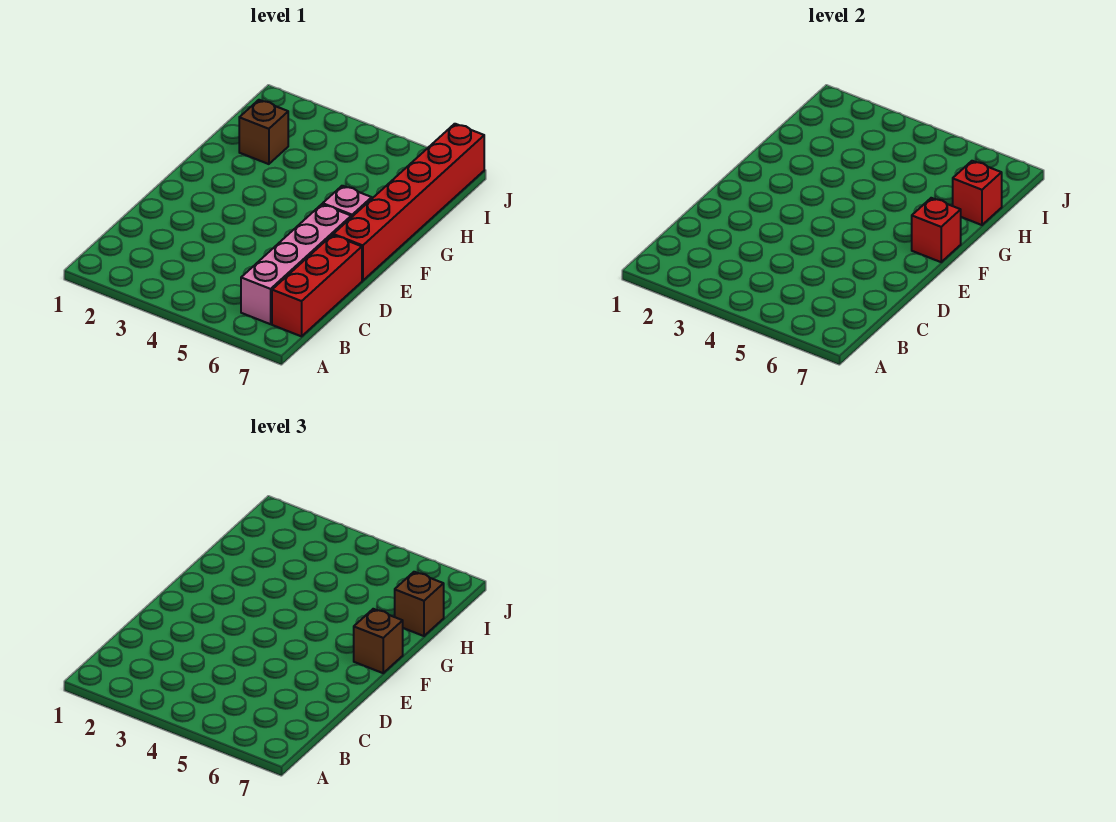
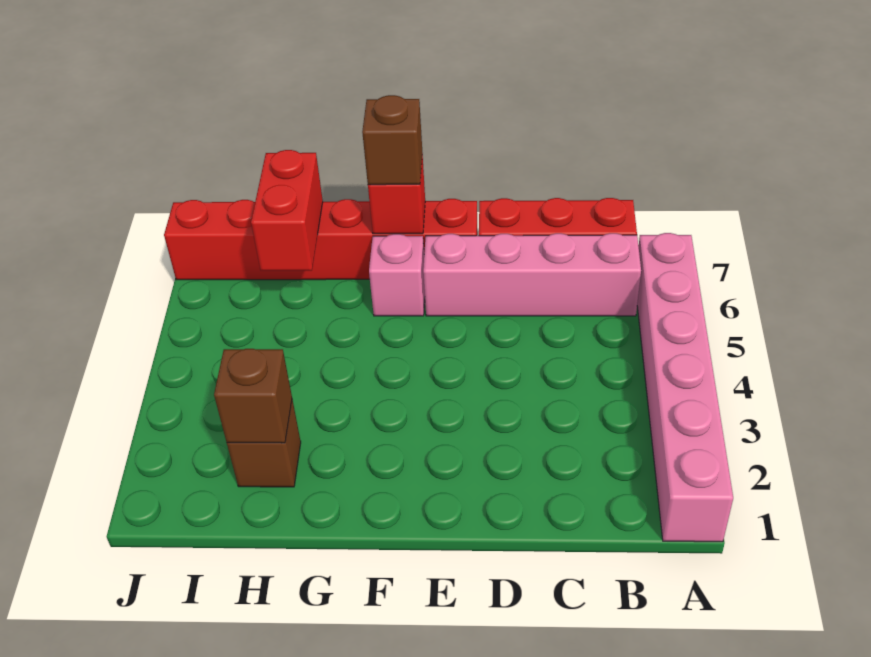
none -> pink 1x6 brick [637,233,733,542]
red 1x1 brick [953,161,1002,225] -> red 1x2 brick [251,150,323,271]
brown 1x1 brick [395,572,444,636] -> brown 1x1 brick moved to [214,349,292,443]

